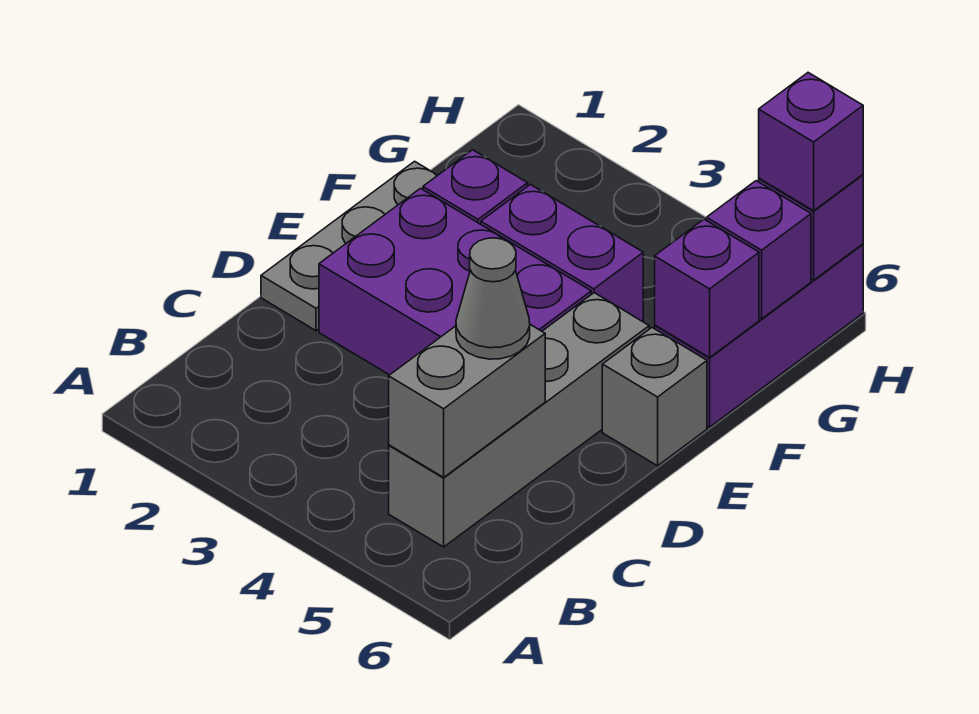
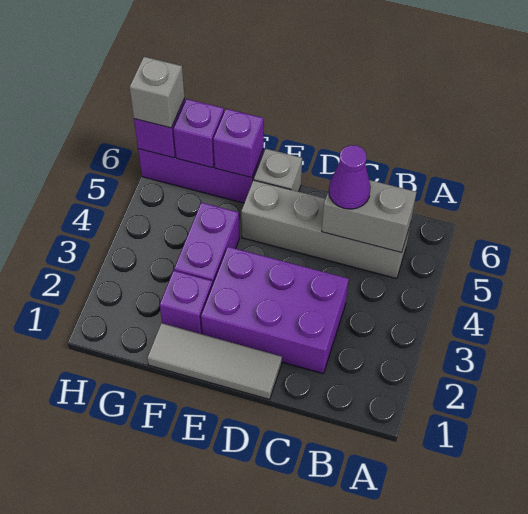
grey 1x1 cone [456,238,530,359] -> purple 1x1 cone [329,145,371,209]
grey 1x3 plate [261,161,438,331] -> grey 1x3 tile [147,323,282,399]
purple 2x3 brick [319,189,591,375] -> purple 2x3 brick turned to [201,247,349,374]
purple 1x1 brick [759,73,863,211] -> grey 1x1 brick [130,57,185,128]

